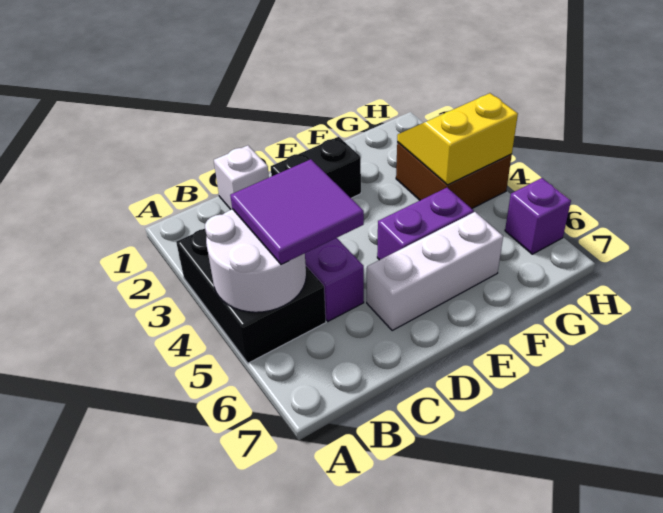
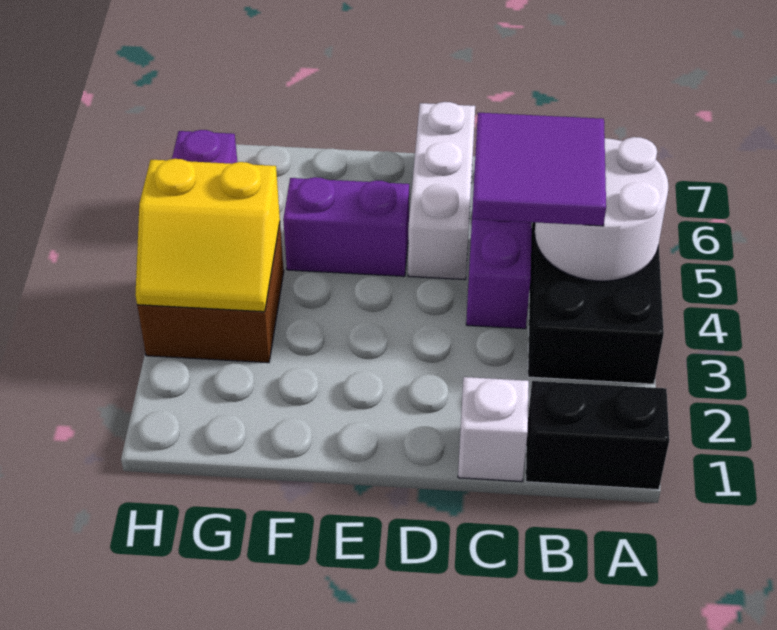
black 1x2 brick [271,137,361,198] -> black 1x2 brick moved to [526,381,669,490]
white 1x3 brick [367,212,503,331] -> white 1x3 brick turned to [408,102,475,280]

